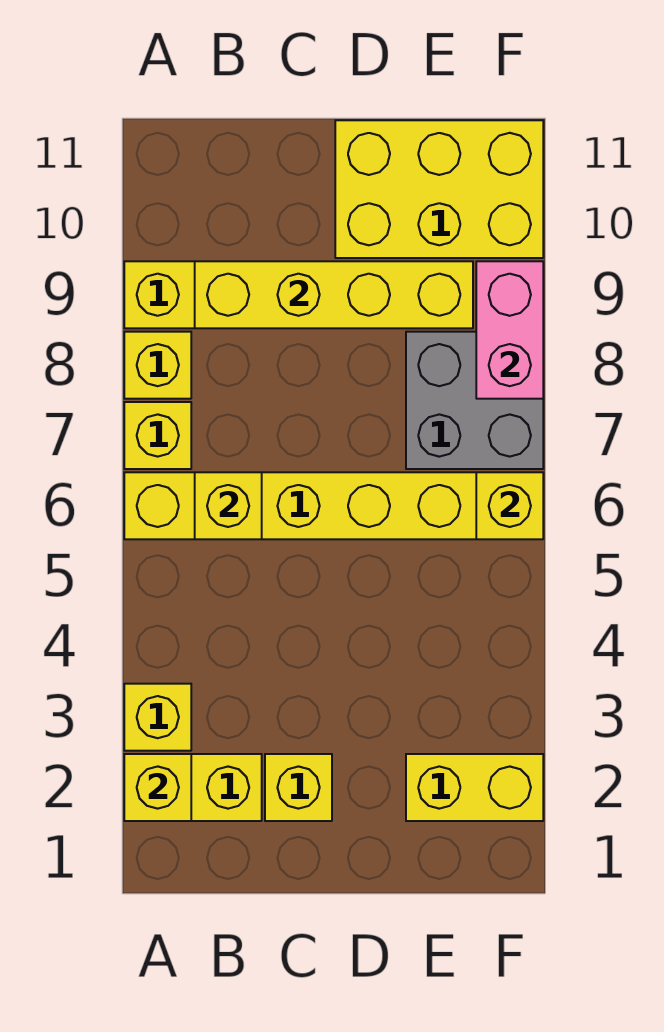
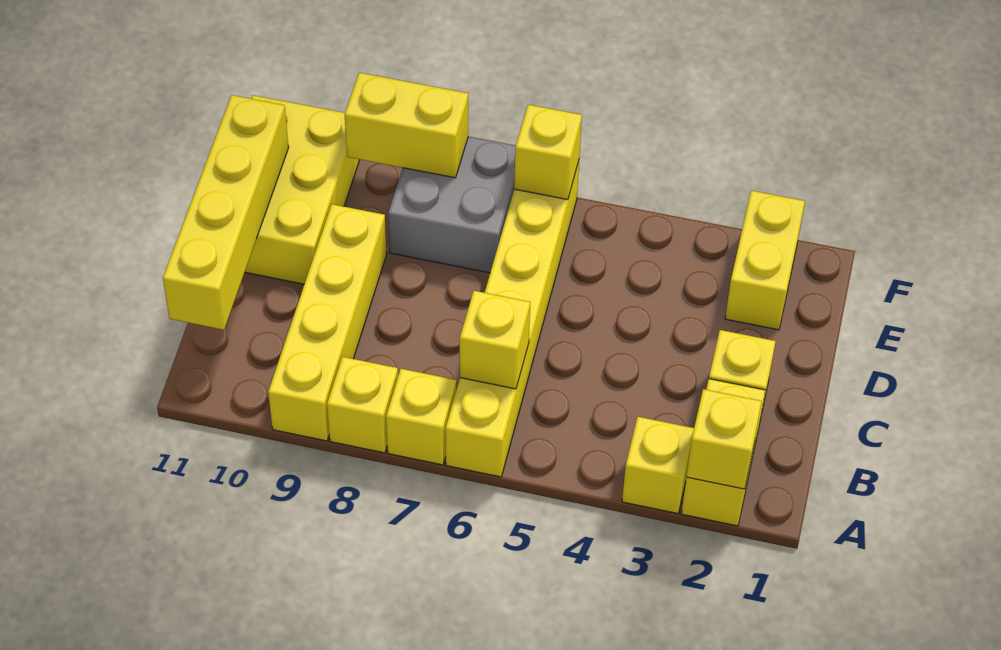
yellow 1x4 brick [195,261,473,328] -> yellow 1x4 brick moved to [163,95,289,330]
pink 1x2 brick [476,261,543,399] -> yellow 1x2 brick [345,73,468,178]

